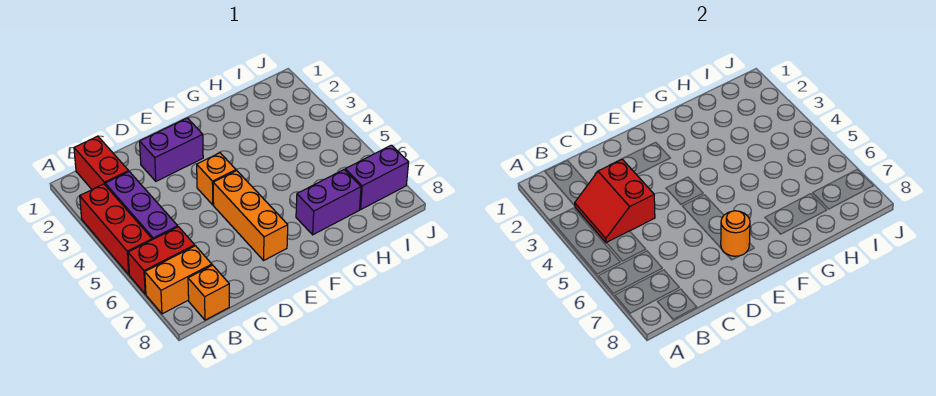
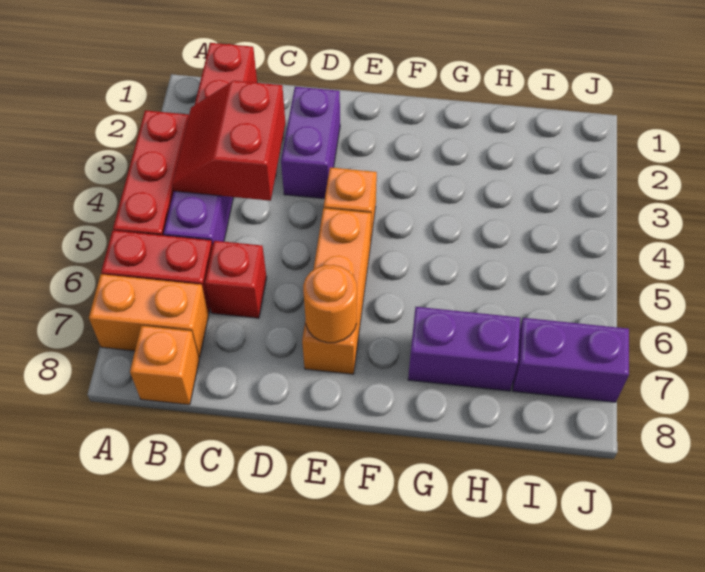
none -> red 1x1 brick [205,241,267,318]
purple 1x2 brick [140,118,203,181] -> purple 1x2 brick turned to [281,87,340,199]

